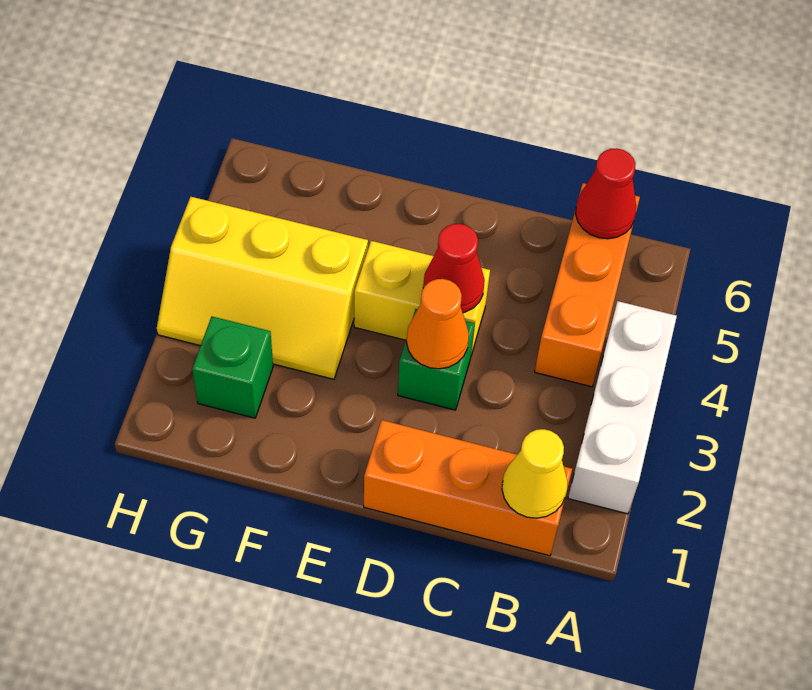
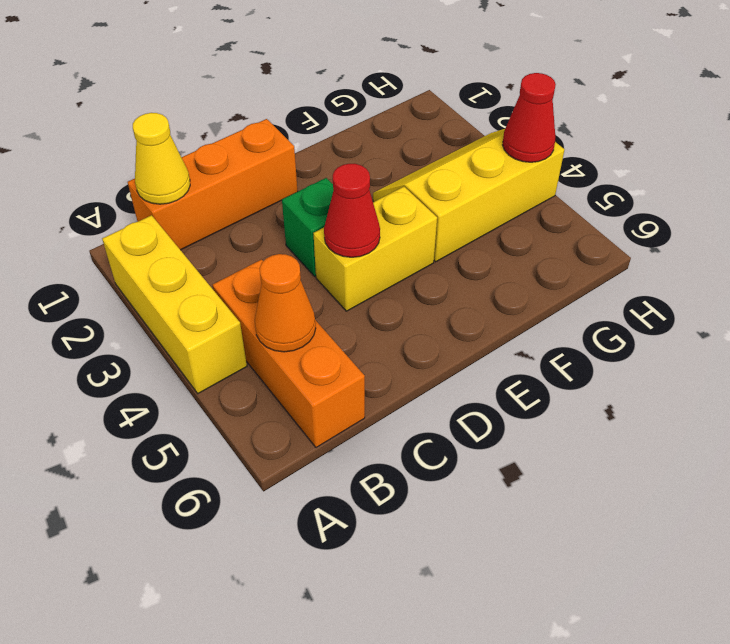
white 1x3 brick [568,301,677,514] -> yellow 1x3 brick [102,215,247,393]
red 1x1 cone [576,148,636,239] -> red 1x1 cone moved to [503,73,556,162]
orange 1x1 cone [407,279,469,369] -> orange 1x1 cone moved to [255,254,316,352]
green 1x1 brick [192,317,273,418] -> none

